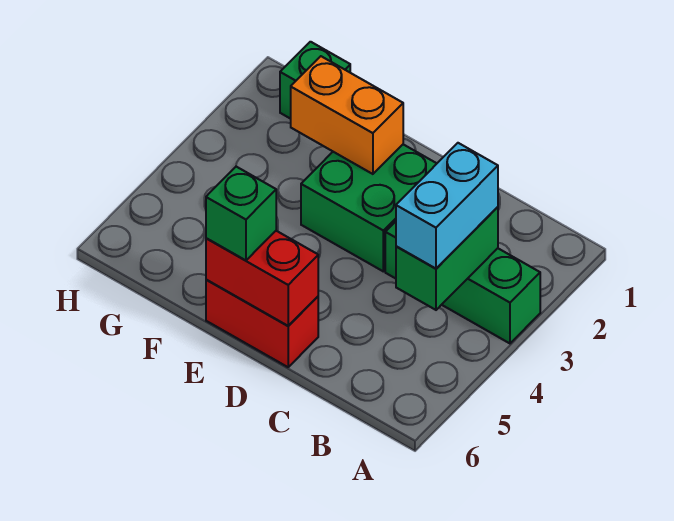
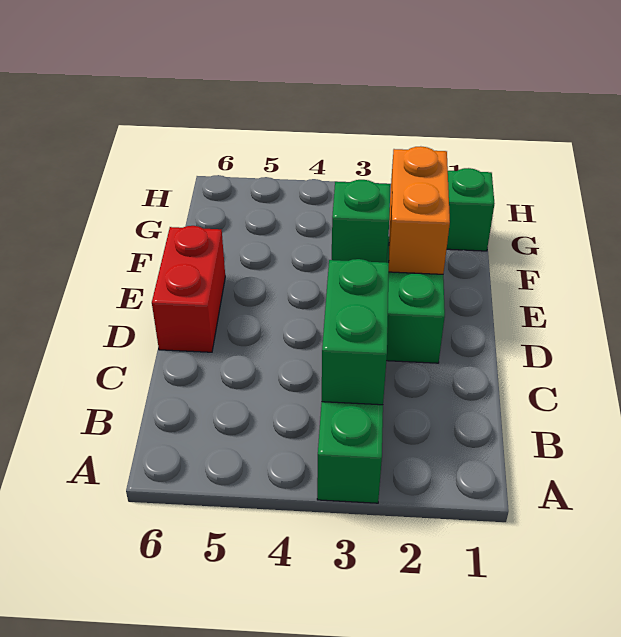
green 1x2 brick [396,207,498,310] -> green 1x2 brick turned to [322,259,389,405]
cyan 1x2 brick [396,143,498,268] -> none
red 1x2 brick [206,231,318,326] -> none
green 1x1 brick [206,167,276,261] -> green 1x1 brick moved to [332,180,390,263]

